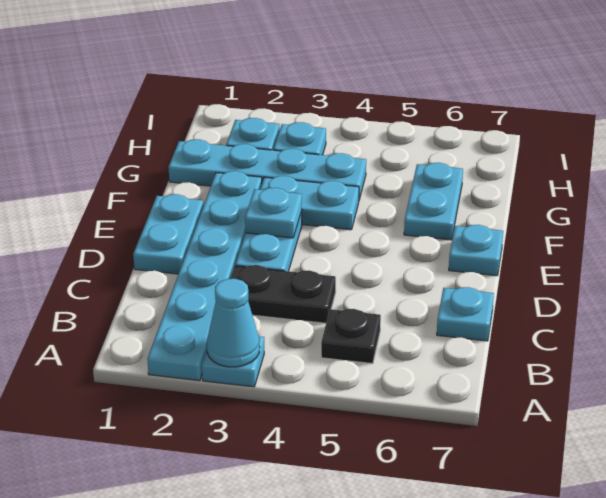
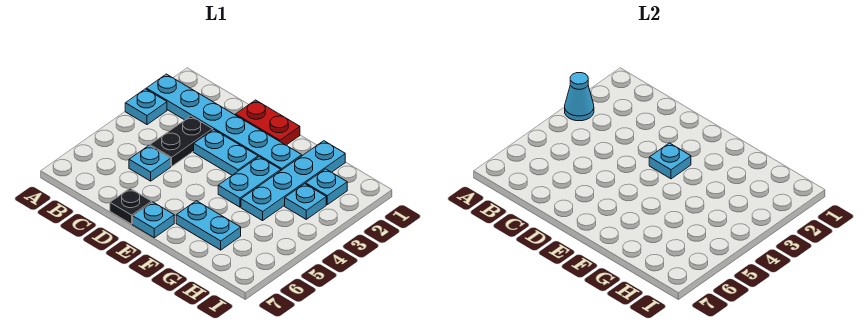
black 1x1 plate [321,309,381,364] -> black 1x1 plate moved to [110,188,152,224]
cyan 1x1 plate [437,287,494,341] -> cyan 1x1 plate moved to [129,145,171,181]
cyan 1x2 plate [133,194,203,274] -> red 1x2 plate [236,100,300,145]

